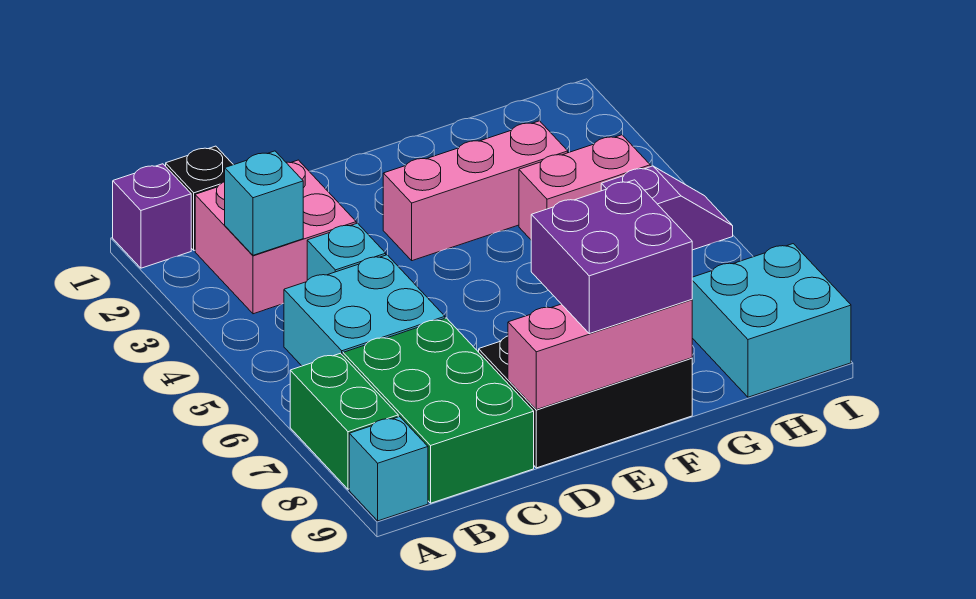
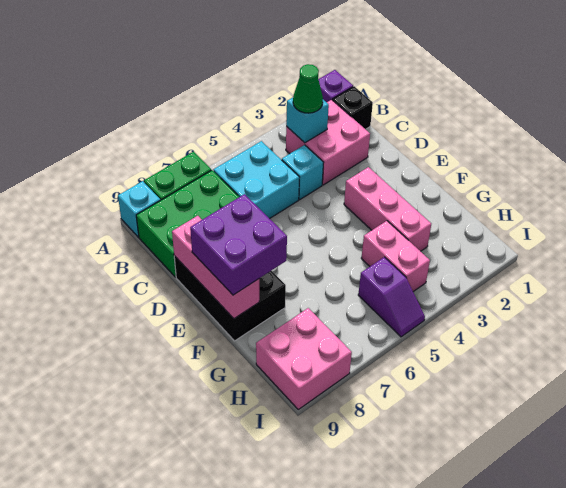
none -> green 1x1 cone [293,64,323,113]
cyan 2x2 brick [692,244,851,397] -> pink 2x2 brick [256,308,352,409]

